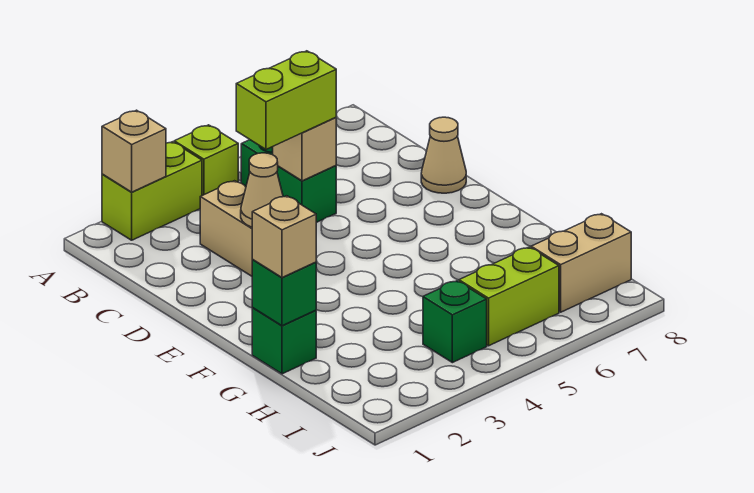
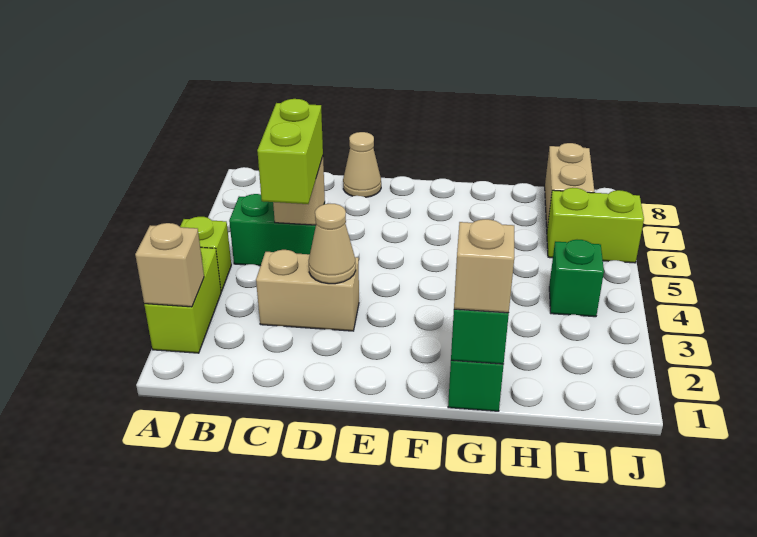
lime 1x2 brick [459,247,559,346] -> lime 1x2 brick turned to [547,188,644,263]

